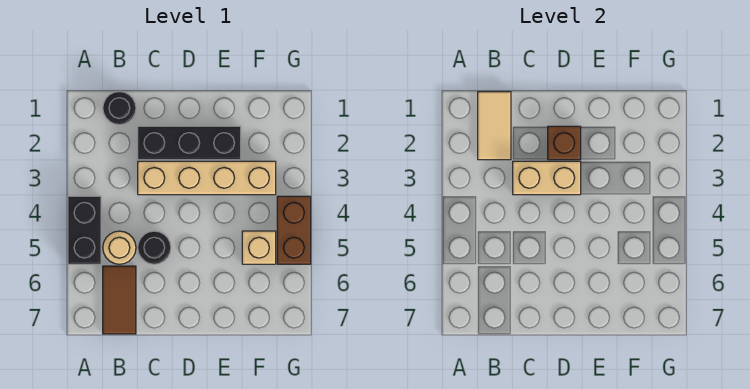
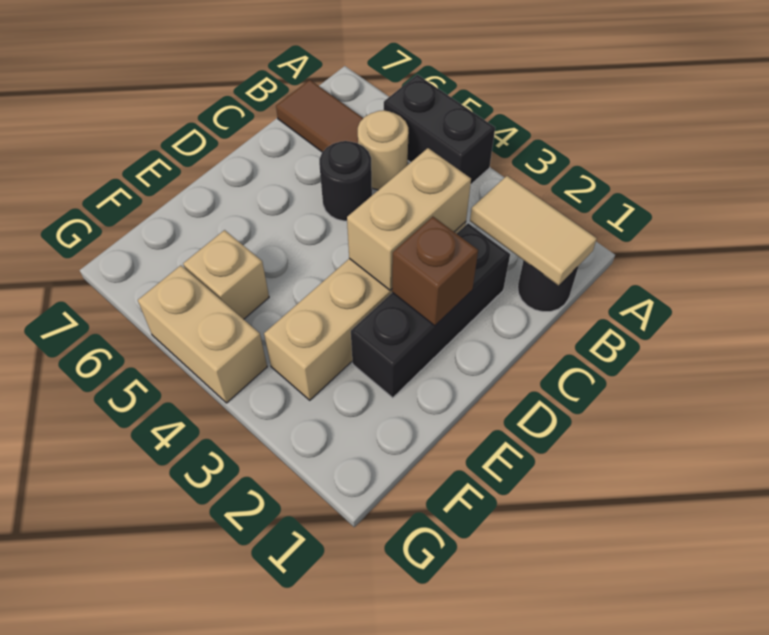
brown 1x2 brick [277,196,311,264] -> tan 1x2 brick [138,265,267,403]

